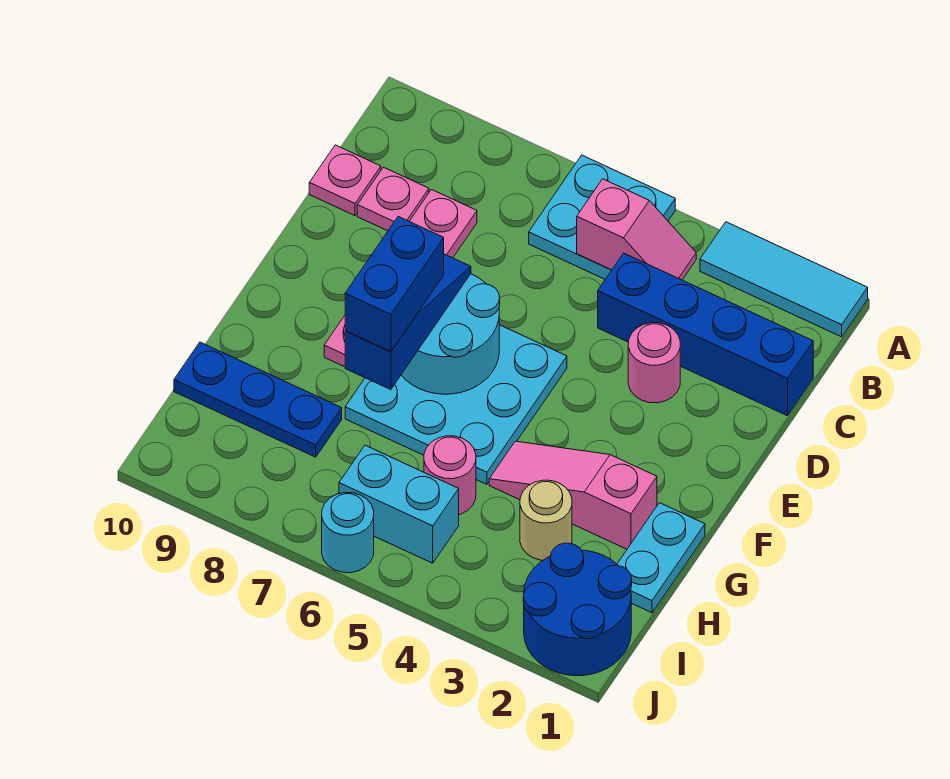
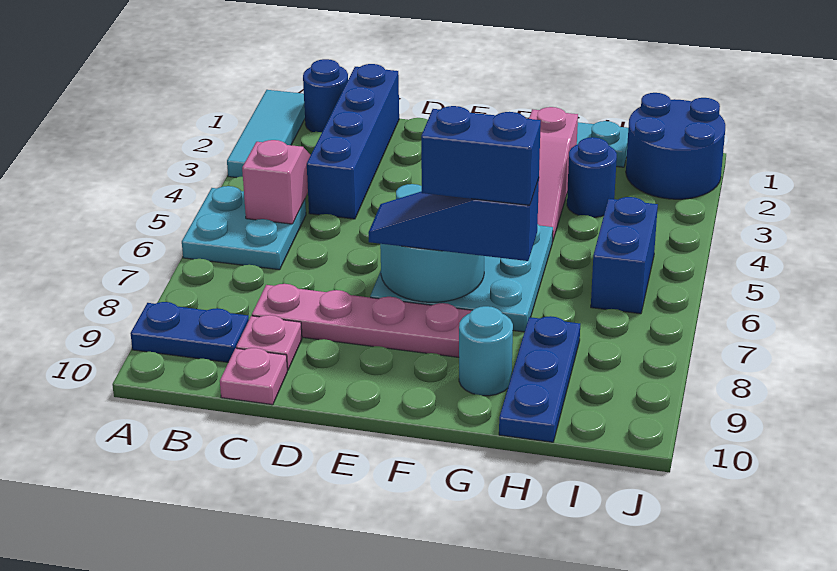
none -> blue 1x2 plate [130,302,249,362]
none -> blue 1x1 round brick [303,59,348,132]
pink 1x1 round brick [628,323,680,403] -> none
tan 1x1 round brick [520,480,572,560] -> blue 1x1 round brick [567,137,617,218]
pink 1x1 round brick [424,436,476,515] -> none
cyan 1x2 brick [339,445,459,563] -> blue 1x2 brick [591,197,658,314]
cyan 1x1 round brick [322,492,374,573] -> cyan 1x1 round brick moved to [459,306,513,396]

